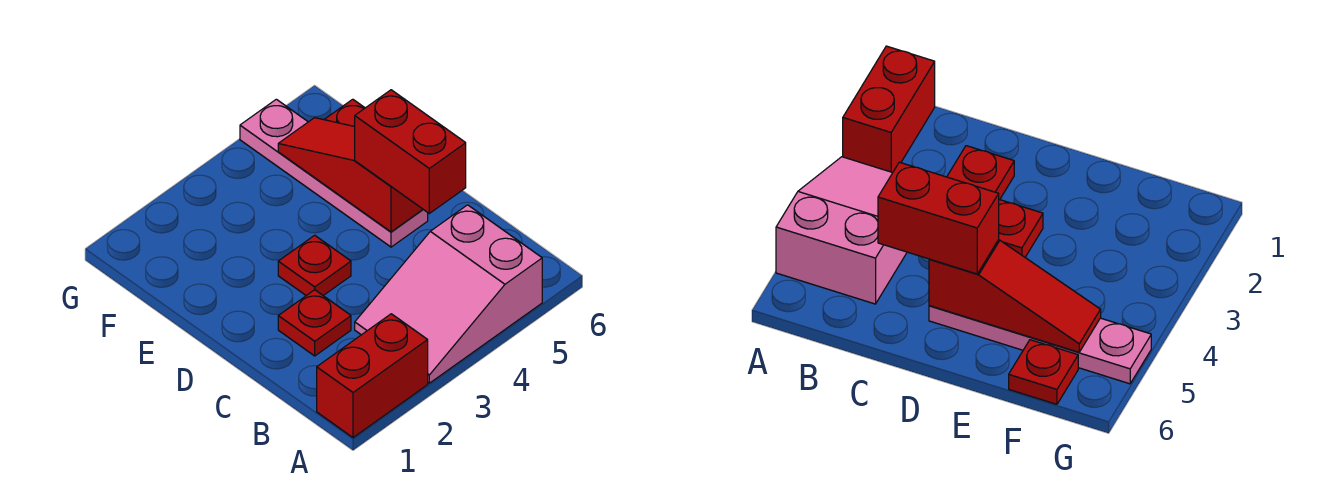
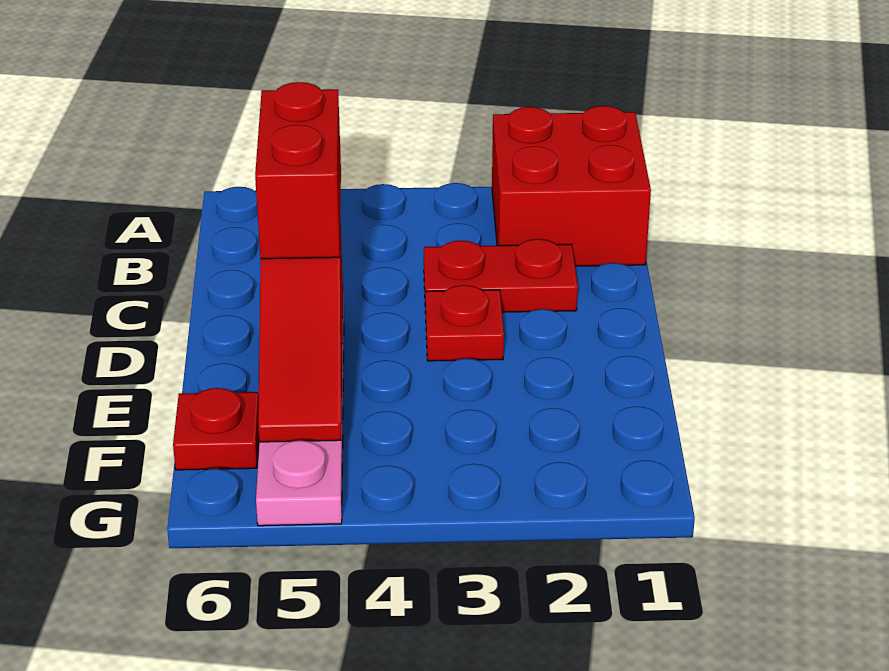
red 1x2 brick [317,314,428,438] -> red 2x2 brick [492,106,651,266]
pink 2x3 slope [355,205,542,383] -> none
red 1x1 plate [278,290,351,356] -> red 1x2 plate [424,239,578,313]

